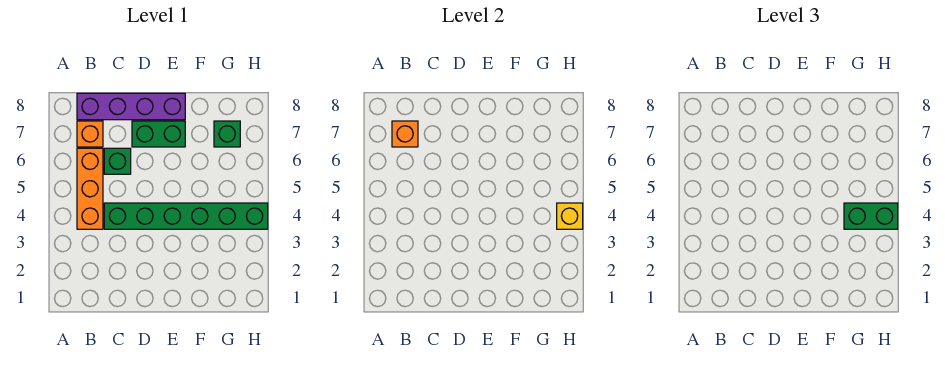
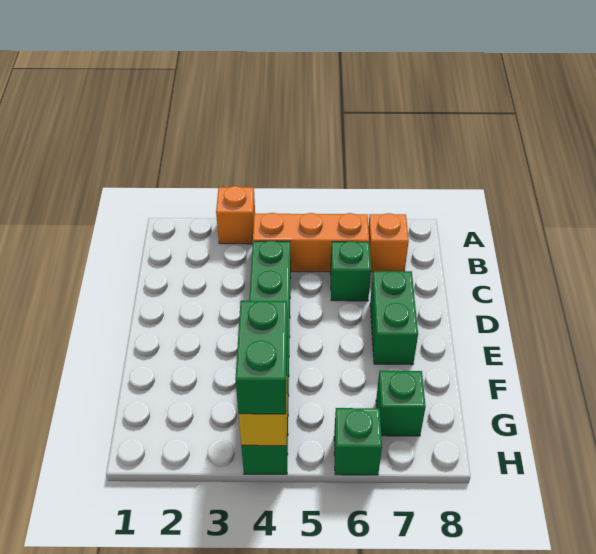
orange 1x1 brick [392,121,418,147] -> orange 1x1 brick moved to [216,186,255,244]
purple 1x4 brick [77,93,185,120] -> none
none -> green 1x1 brick [334,408,382,475]

